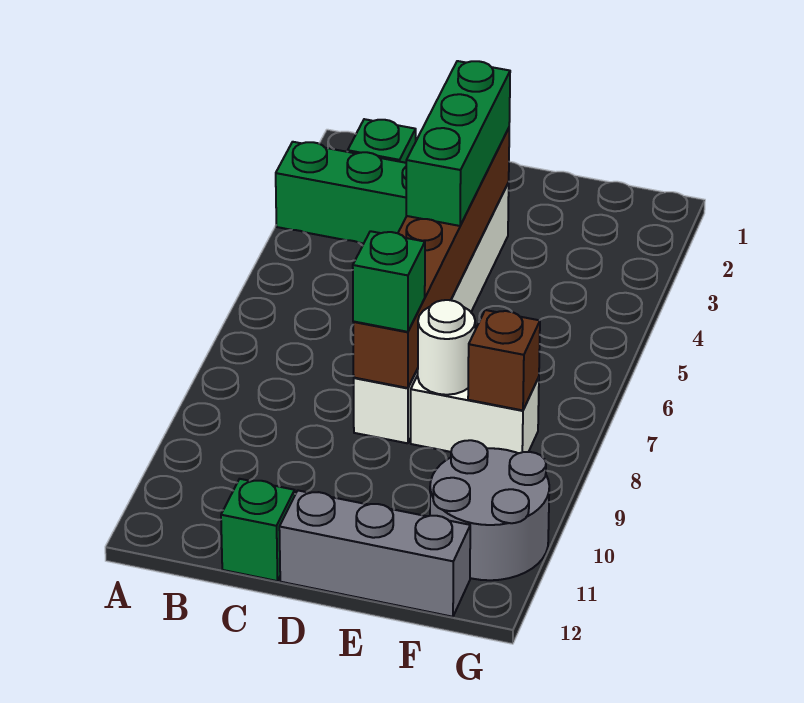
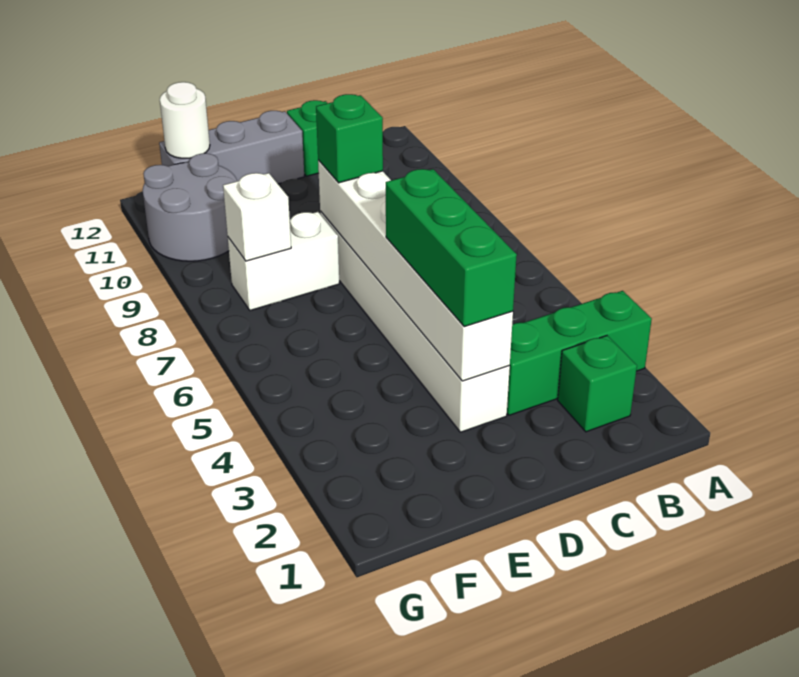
brown 1x6 brick [353,128,509,388] -> white 1x6 brick [318,160,513,381]
white 1x1 round brick [418,300,475,395] -> white 1x1 round brick moved to [160,82,210,158]
brown 1x1 brick [468,310,540,410] -> white 1x1 brick [223,173,291,261]

